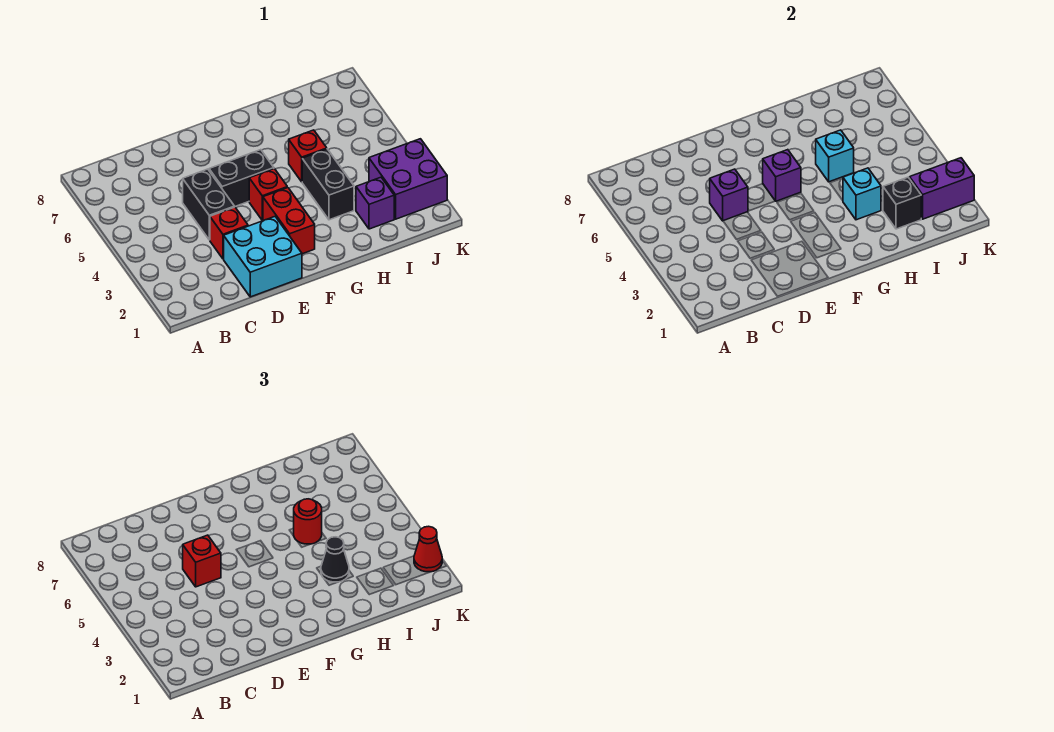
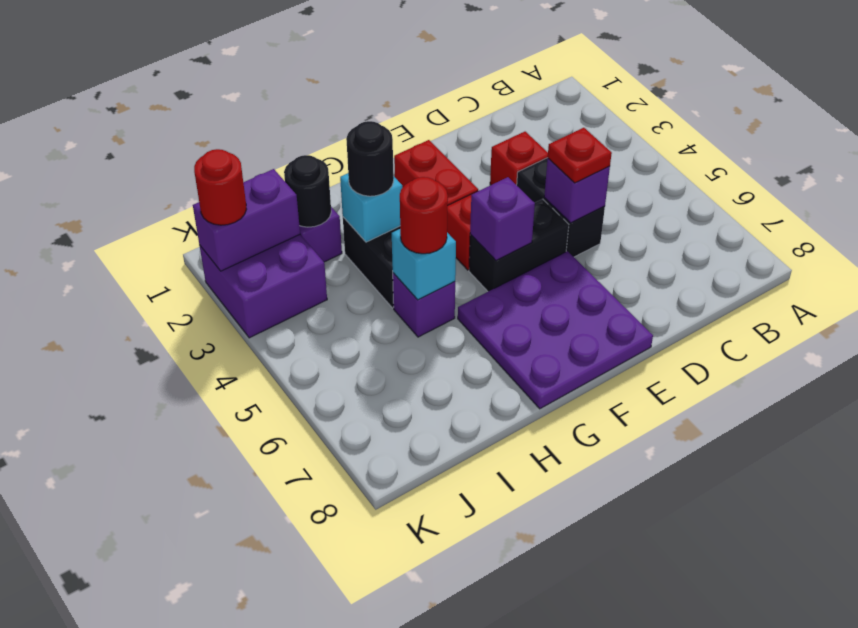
cyan 2x2 brick [224,217,302,297] -> none
red 1x1 brick [183,535,221,587] -> red 1x1 plate [548,128,612,183]
none -> purple 3x3 plate [458,251,653,409]
black 1x1 cone [321,537,349,582] -> black 1x1 round brick [346,121,394,196]
red 1x1 brick [289,130,327,182] -> purple 1x1 brick [393,273,455,337]
black 1x1 brick [883,177,921,229] -> black 1x1 round brick [284,155,331,227]
red 1x1 cone [414,526,442,572] -> red 1x1 round brick [194,149,247,225]

